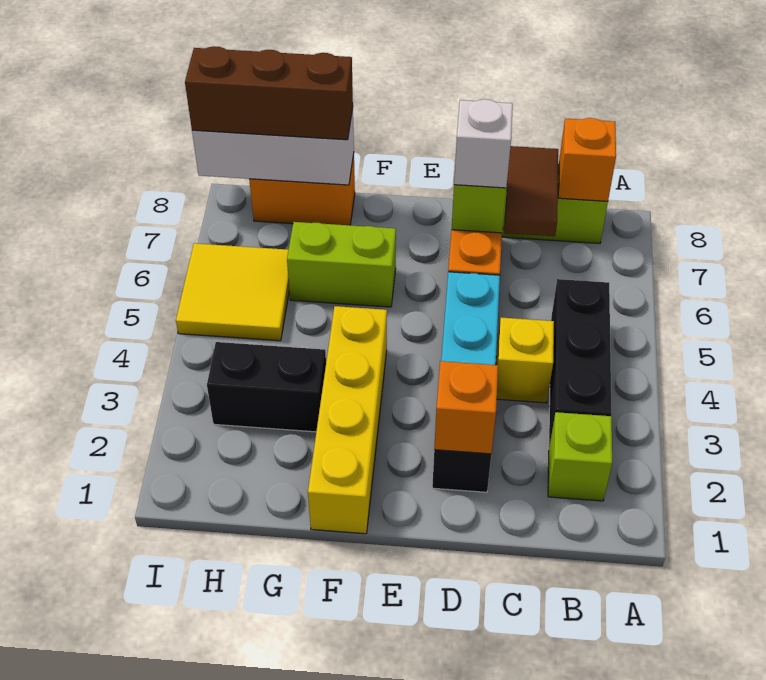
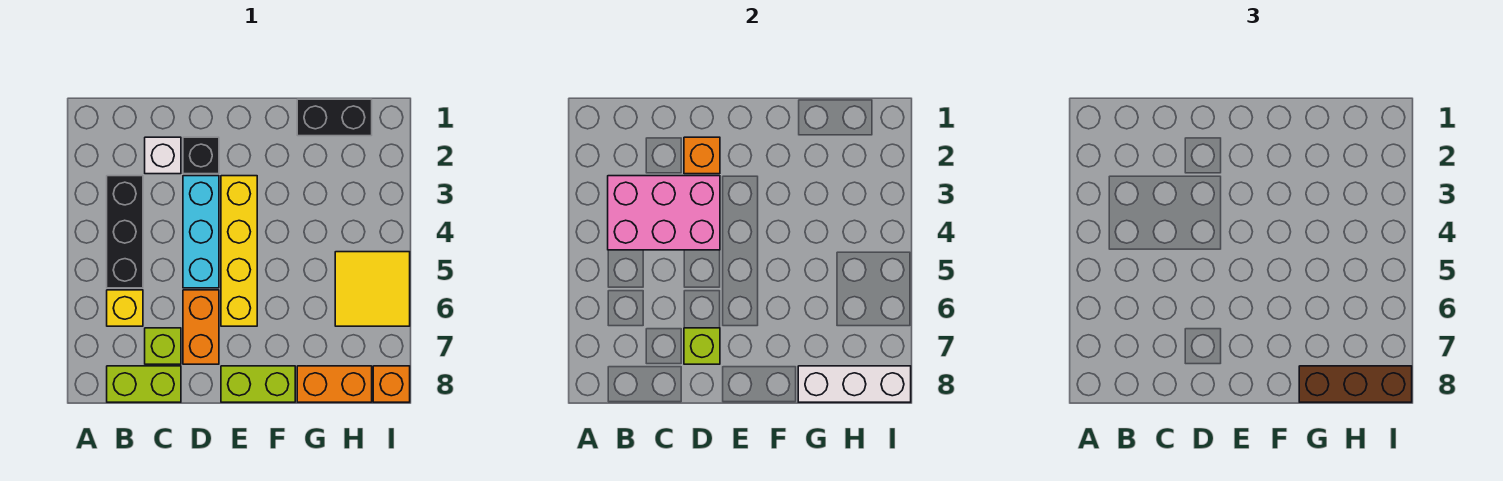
lime 1x1 brick [548,412,612,501] -> lime 1x1 brick moved to [145,328,181,364]
none -> pink 2x3 brick [608,176,720,250]
orange 1x1 brick [558,118,616,201] -> orange 1x1 brick moved to [373,366,410,402]
yellow 1x1 brick [496,317,554,403] -> yellow 1x1 brick moved to [107,290,143,326]
brown 1x2 tile [505,146,558,236] -> none
white 1x1 brick [454,99,513,188] -> white 1x1 brick moved to [145,137,181,174]
yellow 1x4 brick [308,306,387,534] -> yellow 1x4 brick moved to [221,176,257,326]
lime 1x2 brick [287,222,396,307] -> lime 1x2 brick moved to [221,366,295,402]
black 1x2 brick [207,342,326,432] -> black 1x2 brick moved to [297,99,372,136]

